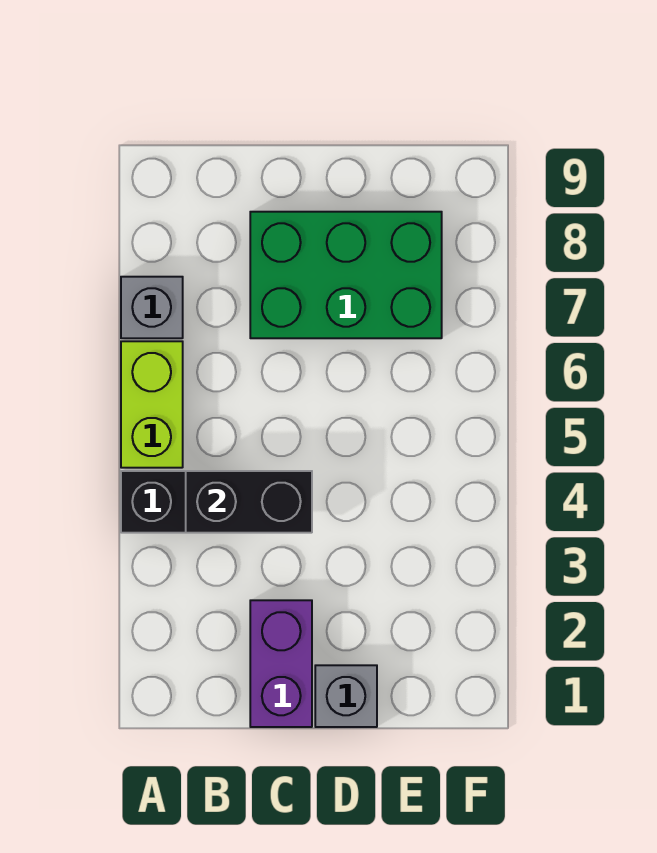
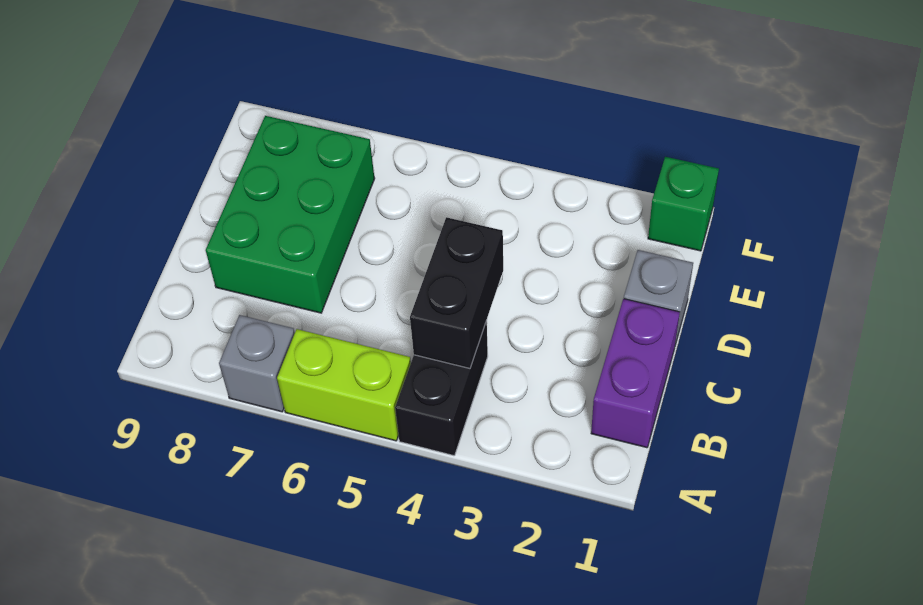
purple 1x2 brick [250,600,312,727] -> purple 1x2 brick turned to [591,299,680,448]
none -> green 1x1 brick [648,157,719,251]

